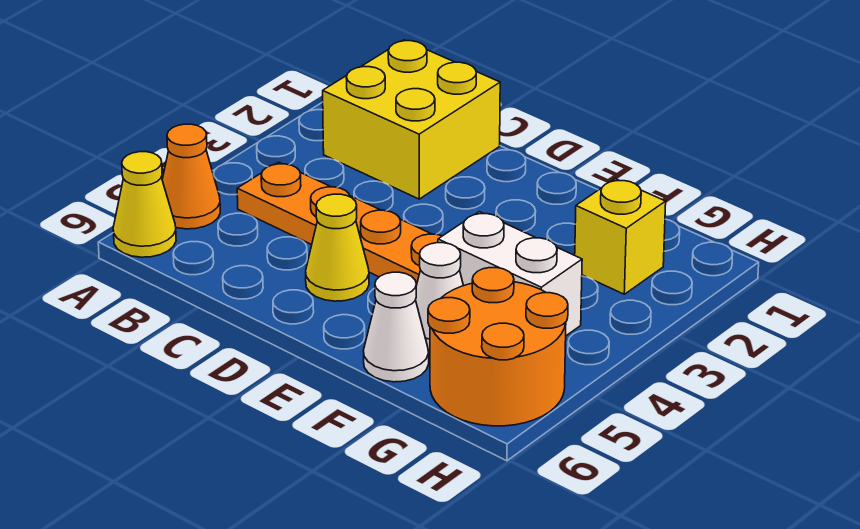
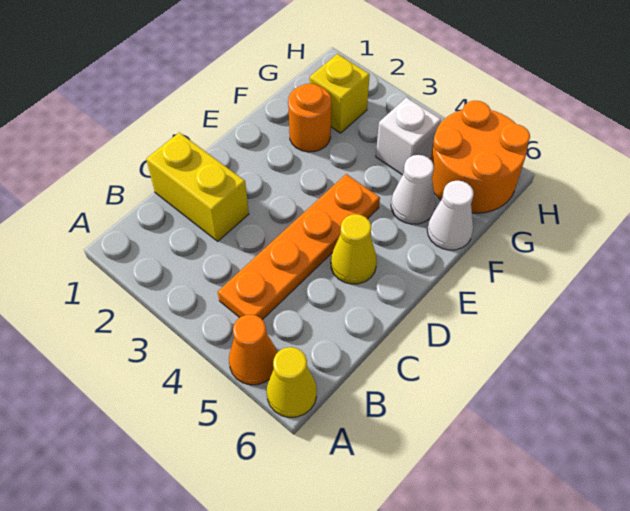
yellow 2x2 brick [323,40,500,199] -> yellow 1x2 brick [146,133,249,241]
none -> orange 1x1 round brick [288,84,331,152]
white 1x2 brick [438,212,582,336] -> white 1x1 brick [376,98,441,175]

